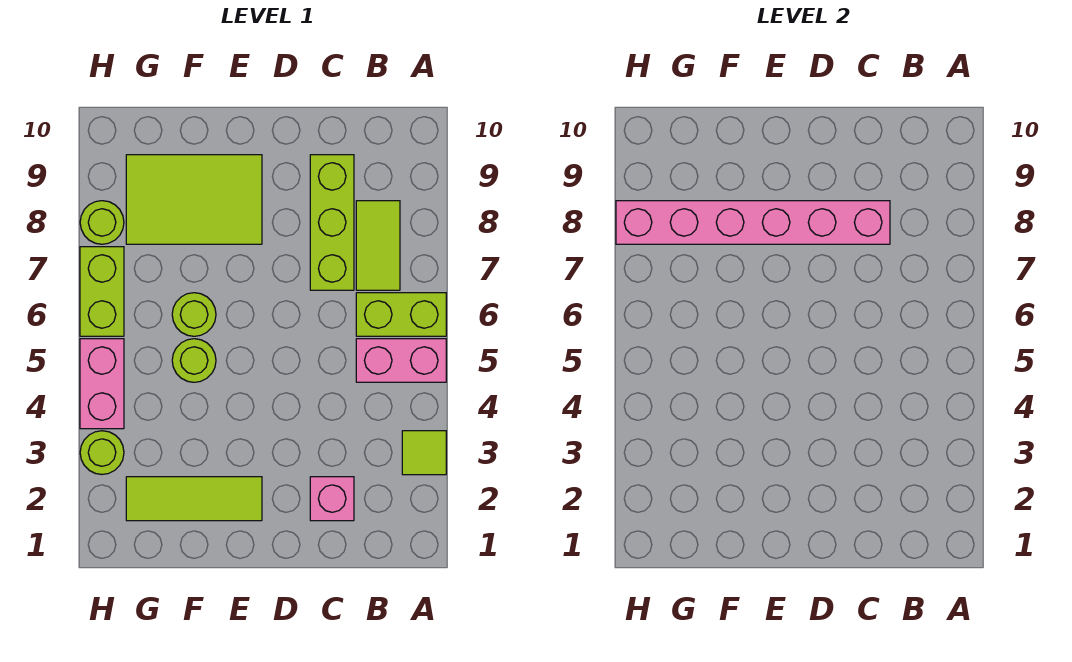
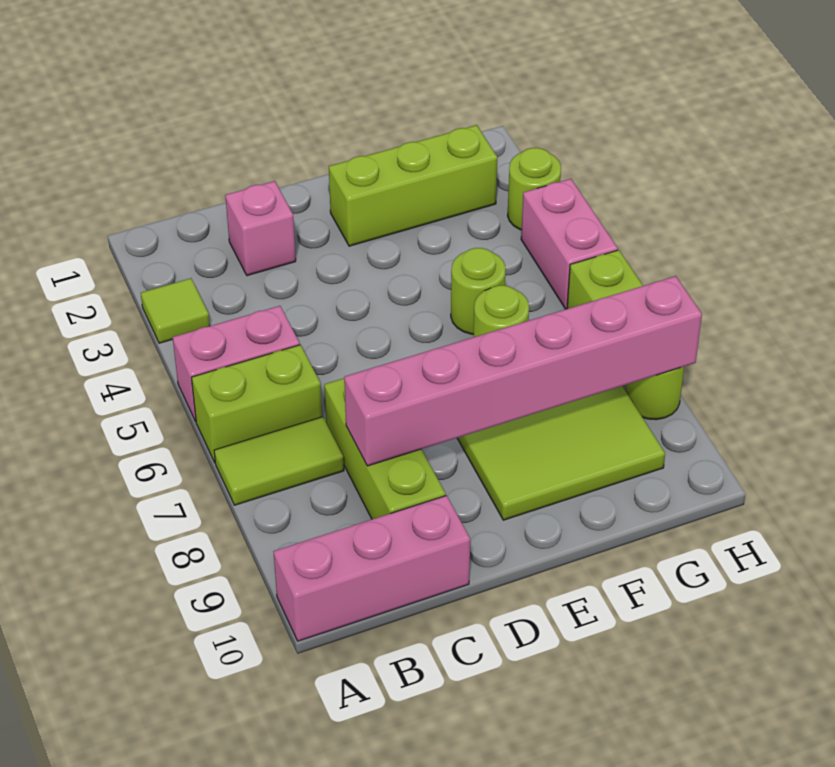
none -> pink 1x3 brick [274,495,470,641]
lime 1x2 tile [356,201,400,290] -> lime 1x2 tile turned to [214,417,344,505]
lime 1x3 tile [126,477,262,521] -> lime 1x3 brick [329,125,497,246]

